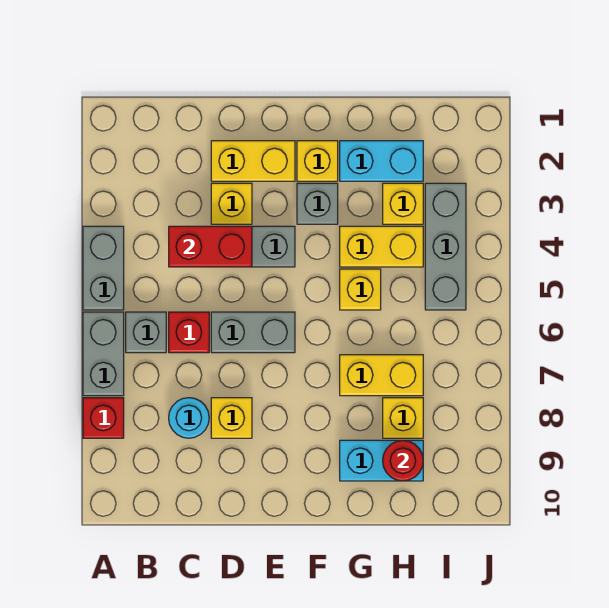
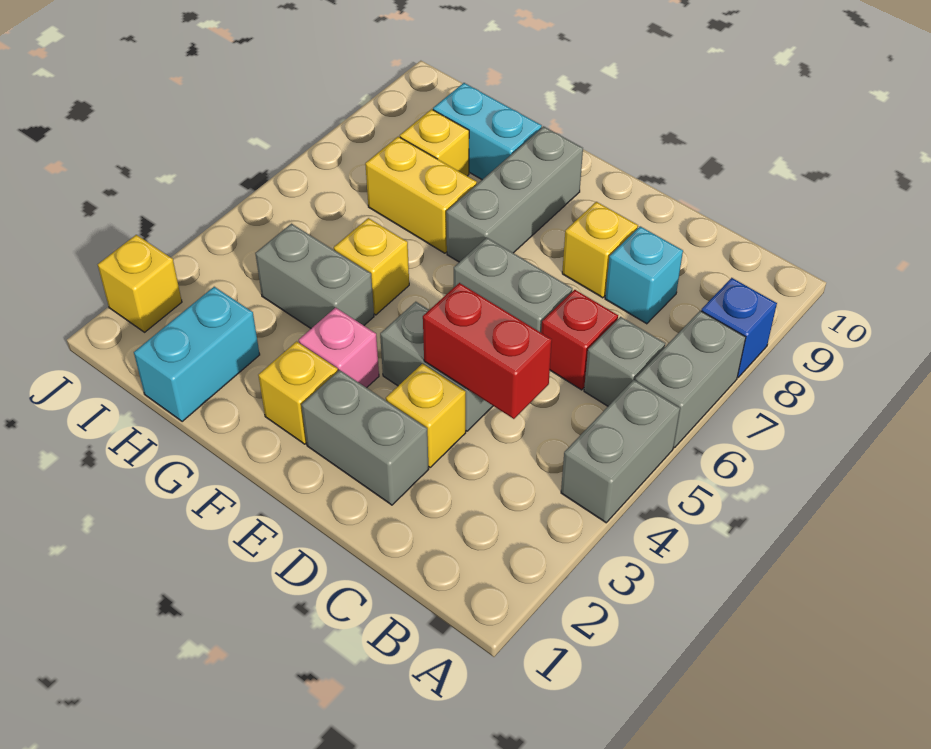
red 1x1 brick [83,398,124,438] -> blue 1x1 brick [701,278,777,377]
cyan 1x1 round brick [169,398,209,438] -> cyan 1x1 brick [605,226,683,324]
yellow 1x2 brick [211,141,295,181] -> grey 1x2 brick [302,370,429,505]
grey 1x1 brick [297,183,338,224] -> pink 1x1 brick [299,307,379,388]
cyan 1x2 brick [340,141,423,181] -> cyan 1x2 brick turned to [134,287,260,422]
yellow 1x2 brick [340,226,423,267] -> grey 1x2 brick [255,224,374,328]
yellow 1x1 brick [383,183,423,224] -> yellow 1x1 brick moved to [98,235,182,332]
red 1x1 round brick [383,440,423,481] -> none
grey 1x3 brick [425,183,466,310] -> grey 1x3 brick moved to [446,126,583,262]

